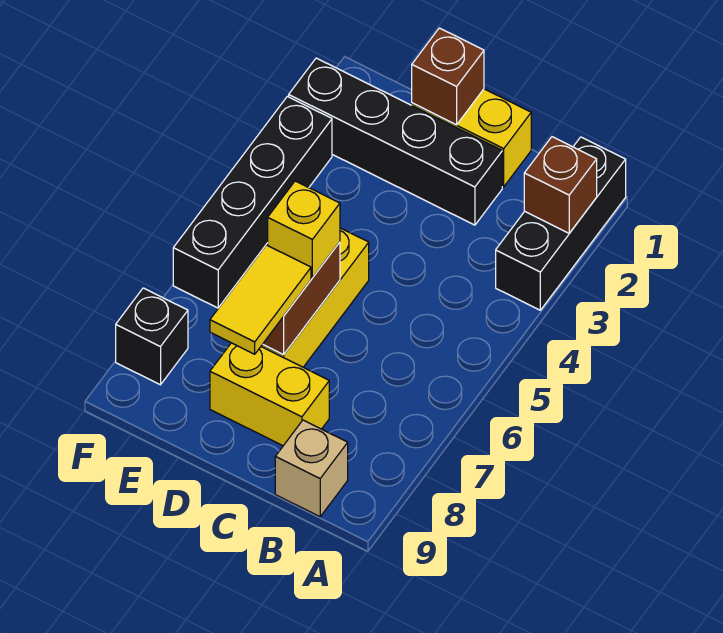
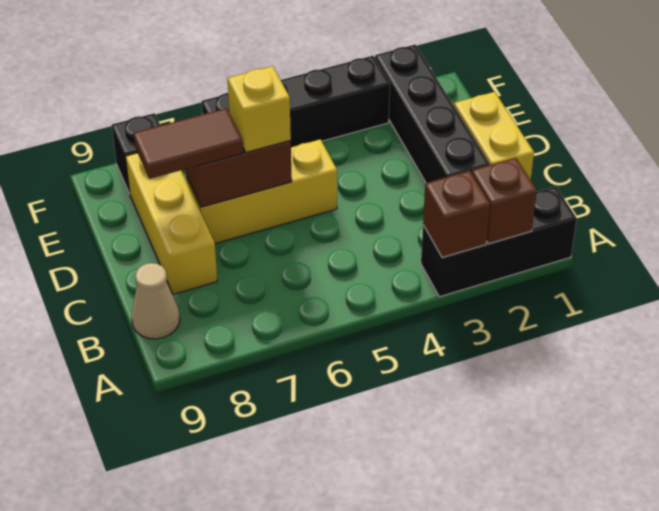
tan 1x1 brick [275,420,348,517] -> tan 1x1 cone [131,263,180,339]
yellow 1x2 brick [210,343,329,446] -> yellow 1x3 brick [125,153,217,294]
brown 1x1 brick [412,28,484,125] -> brown 1x1 brick moved to [423,171,490,257]
yellow 1x2 tile [210,245,311,354] -> brown 1x2 tile [133,108,243,179]

